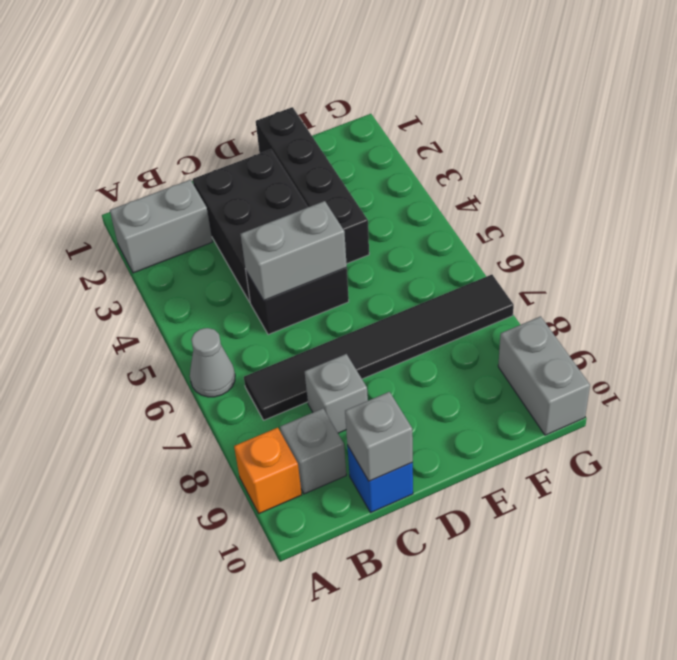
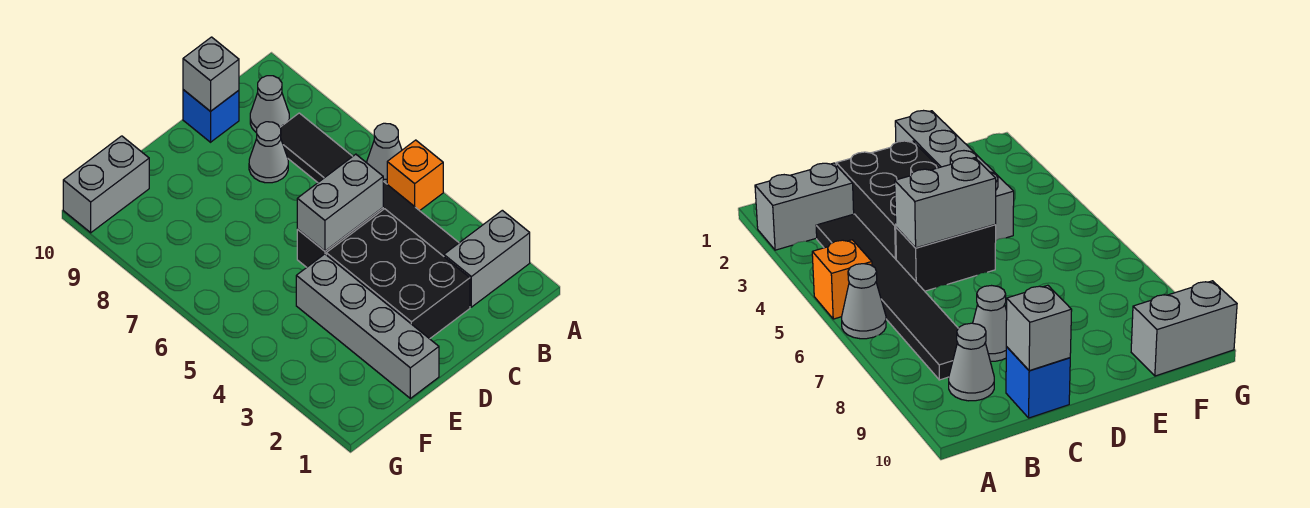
orange 1x1 brick [234,428,302,514] -> orange 1x1 brick moved to [387,140,443,211]
black 1x6 tile [244,275,514,420] -> black 1x6 tile turned to [280,113,459,256]
grey 1x1 brick [280,409,346,494] -> grey 1x1 cone [250,76,289,133]
grey 1x1 brick [305,354,368,433] -> grey 1x1 cone [249,122,288,183]
black 1x4 brick [256,107,369,264] -> grey 1x4 brick [296,254,439,398]
grey 1x2 brick [498,316,590,435] -> grey 1x2 brick turned to [63,136,149,233]

